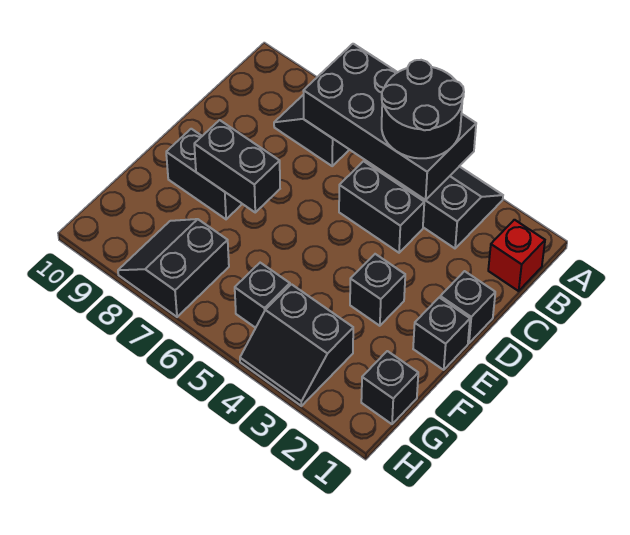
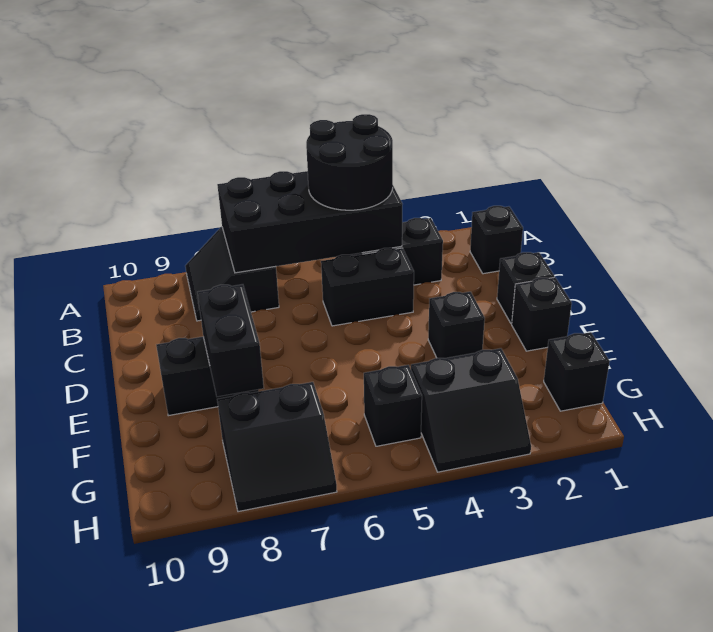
red 1x1 brick [488,220,545,291] -> black 1x1 brick [470,206,523,274]
black 1x2 brick [194,120,280,212] -> black 1x2 brick turned to [197,284,264,397]
black 2x2 slope [118,219,229,317] -> black 2x2 slope turned to [217,382,337,512]

